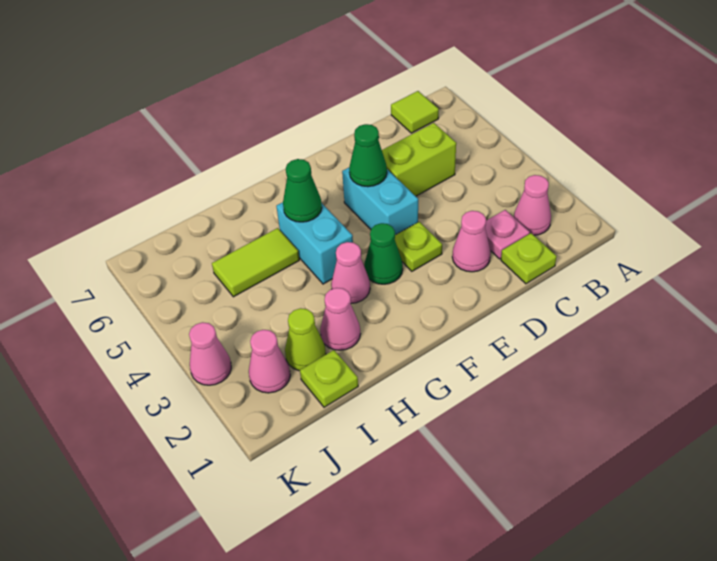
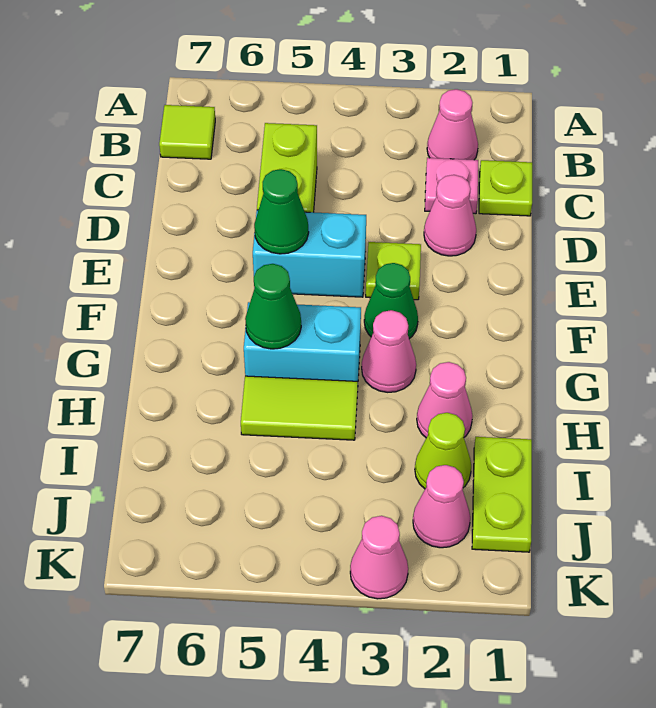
lime 1x2 tile [212,228,299,297] -> lime 1x2 tile turned to [241,376,358,440]
lime 1x1 plate [300,350,358,407] -> lime 1x2 plate [472,437,532,552]

